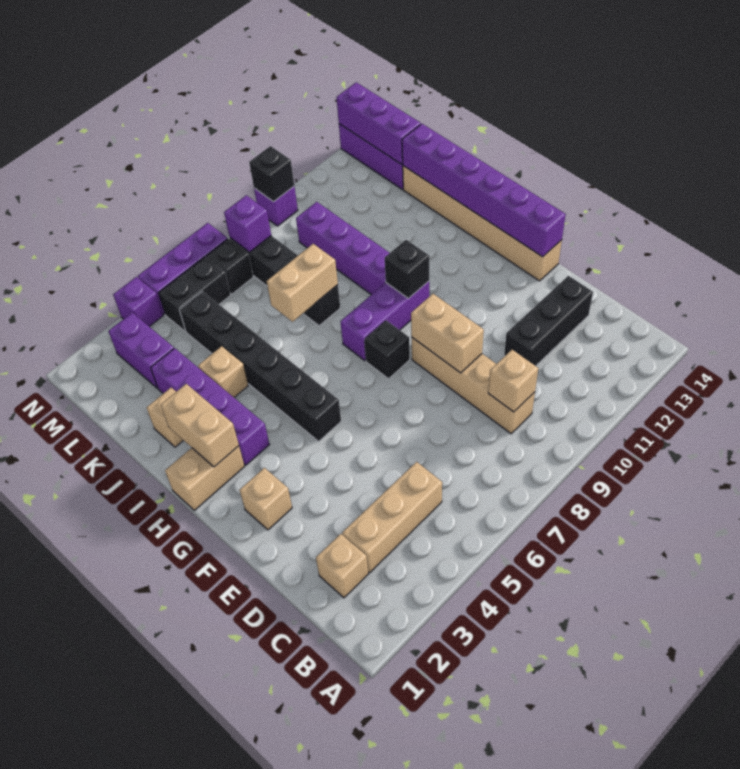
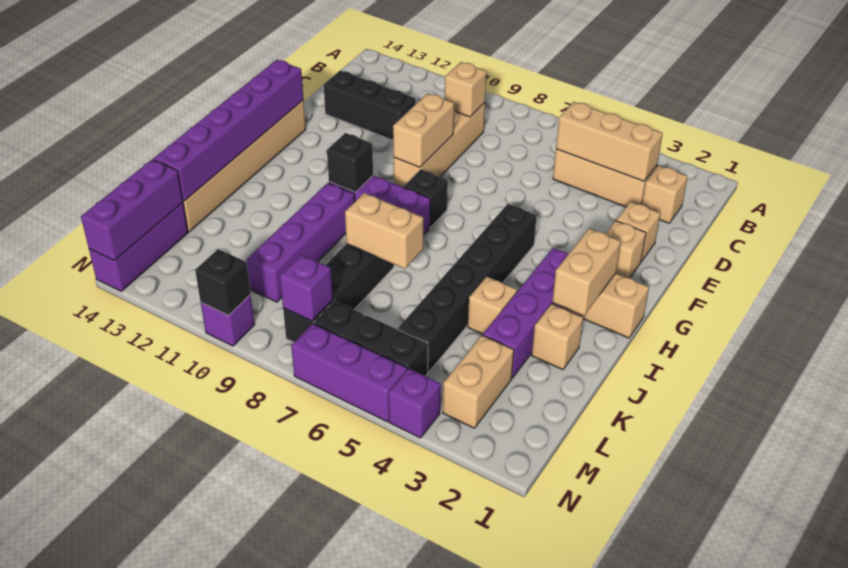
none -> tan 1x3 brick [556,102,663,181]
none -> tan 1x1 brick [616,202,660,262]
purple 1x2 brick [109,313,174,388] -> tan 1x2 brick [443,335,514,428]

